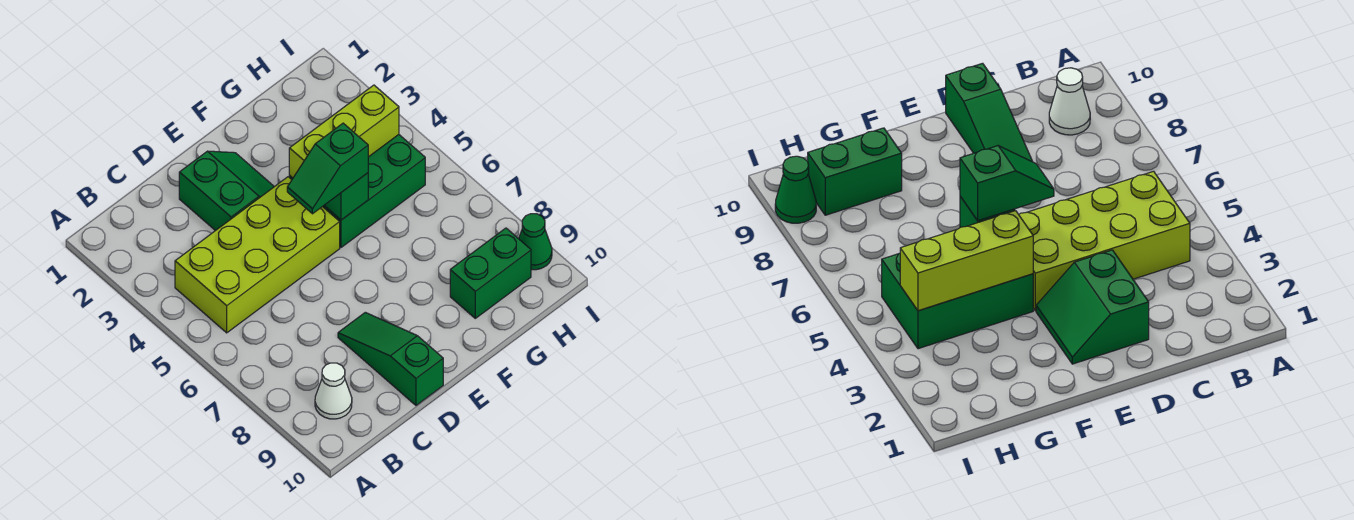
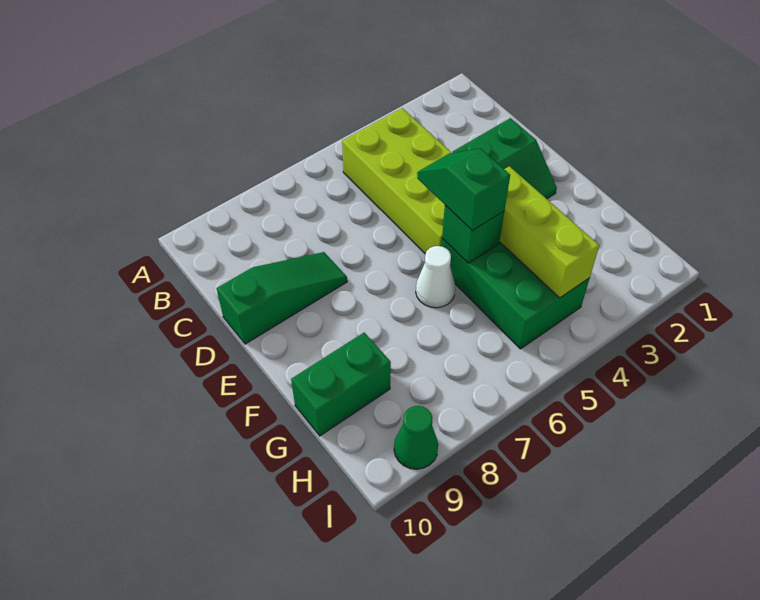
white 1x1 cone [315,363,352,419] -> white 1x1 cone moved to [416,246,455,308]
green 1x2 brick [450,228,531,318] -> green 1x2 brick turned to [291,333,391,436]

